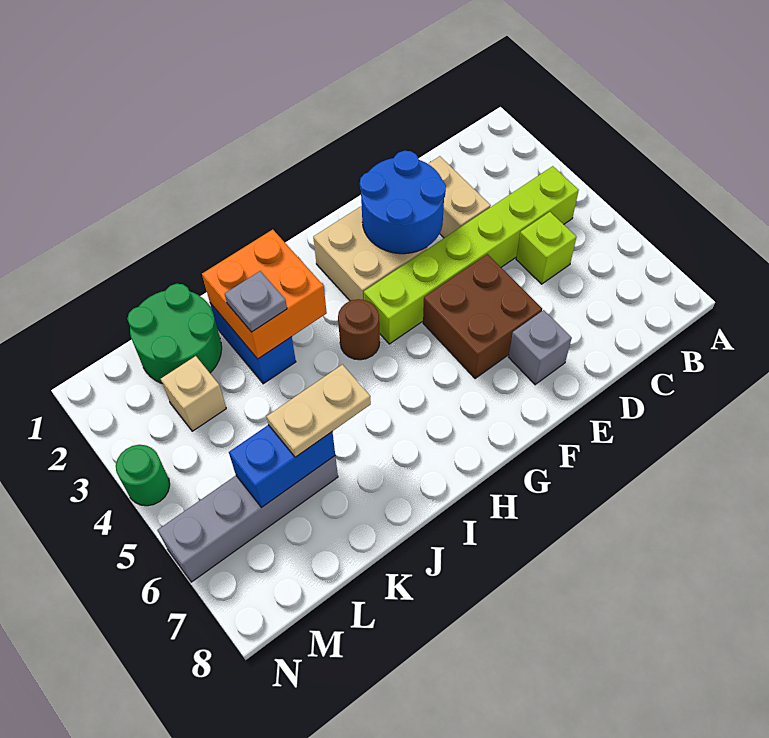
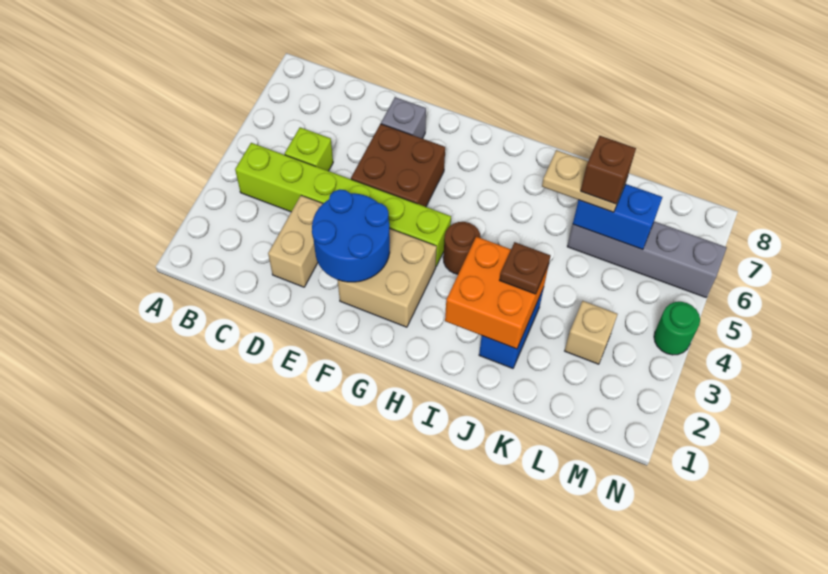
grey 1x1 plate [225,271,287,332] -> brown 1x1 plate [500,242,550,294]
green 2x2 round brick [127,284,222,383] -> none
none -> brown 1x1 brick [581,136,636,204]

